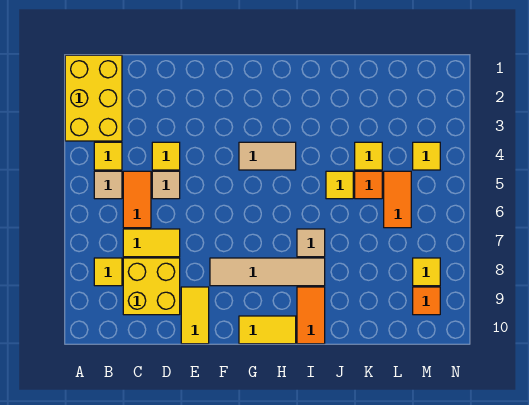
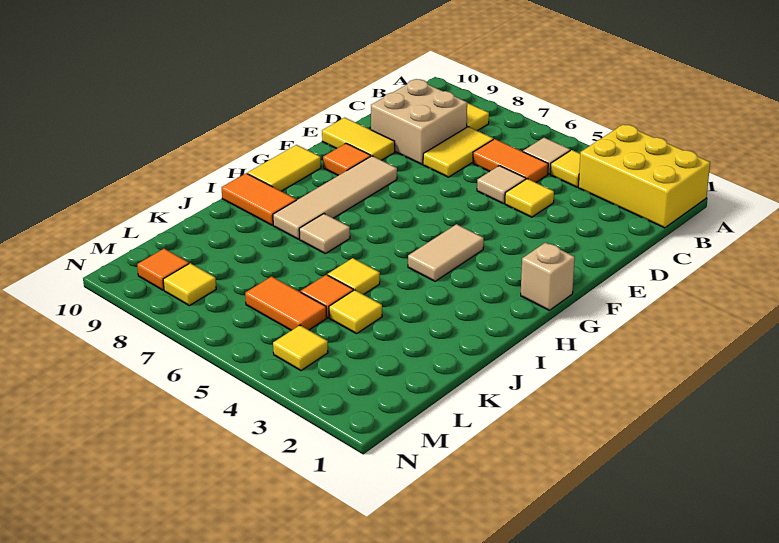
yellow 2x2 brick [123,258,180,315] -> tan 2x2 brick [371,79,467,164]
none -> orange 1x1 tile [323,143,371,176]
none -> tan 1x1 brick [521,243,575,310]

